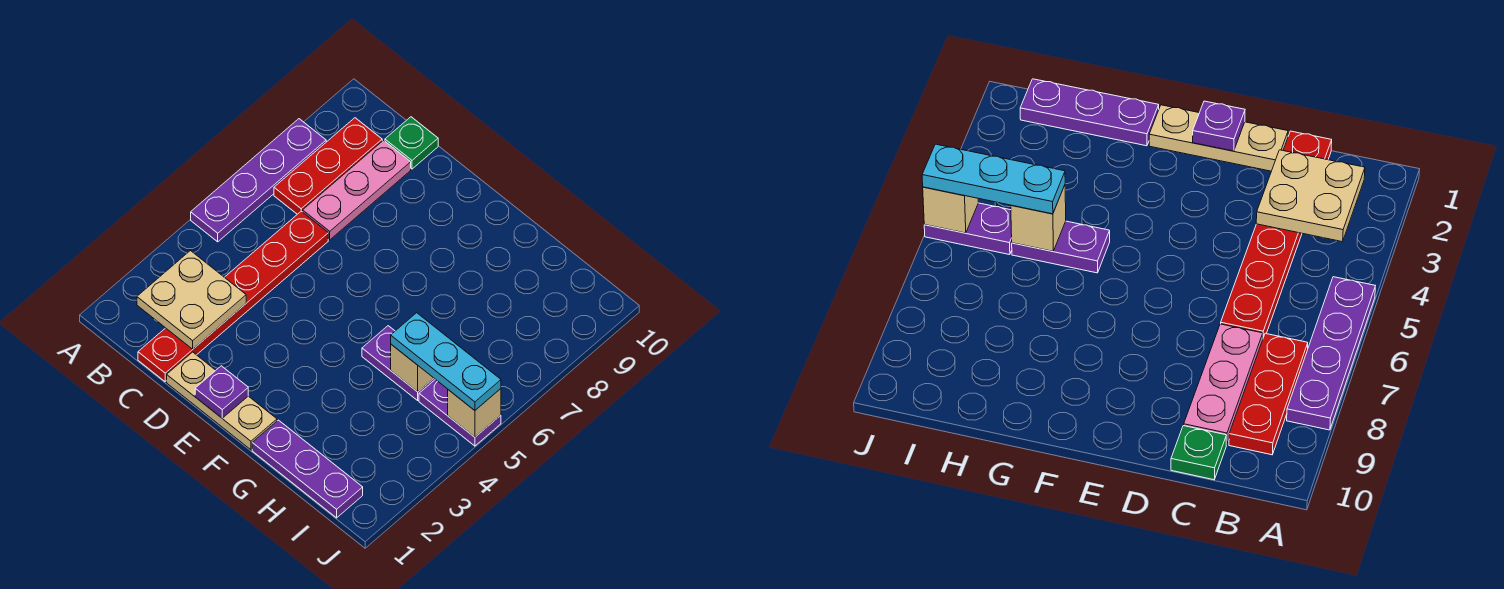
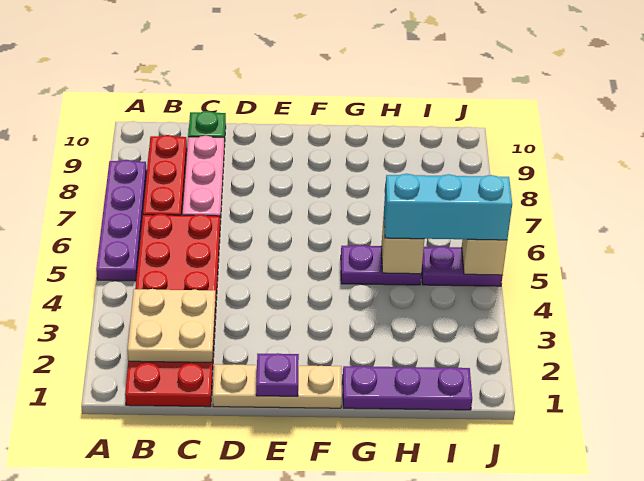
red 1x6 plate [138,211,328,382] -> red 2x6 plate [125,214,220,407]
cyan 1x3 plate [391,313,501,410] -> cyan 1x3 brick [384,174,512,240]

